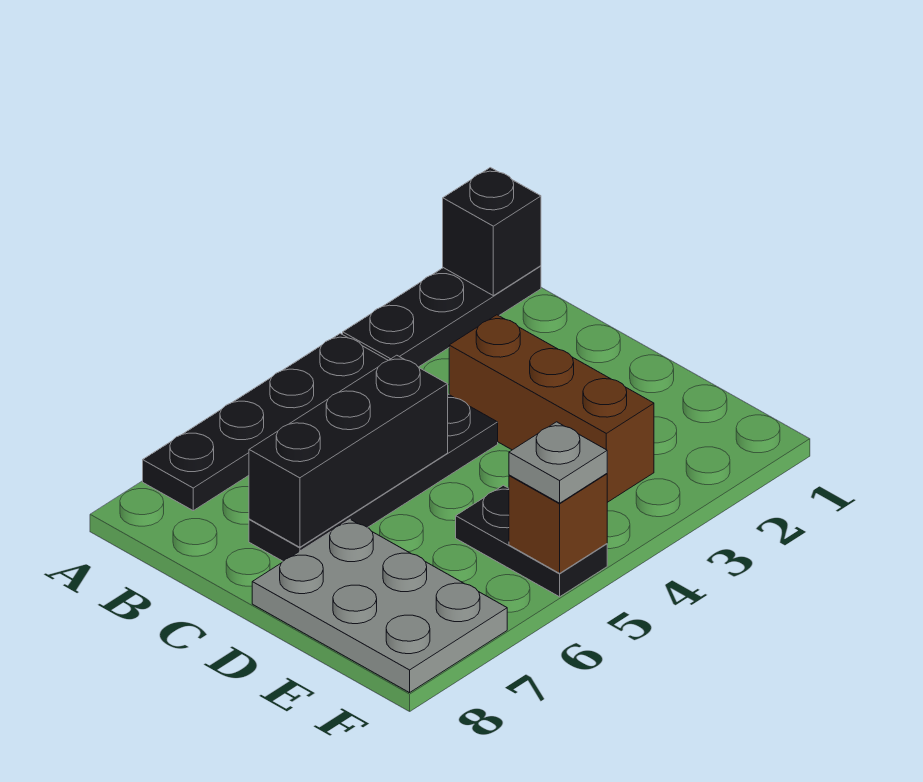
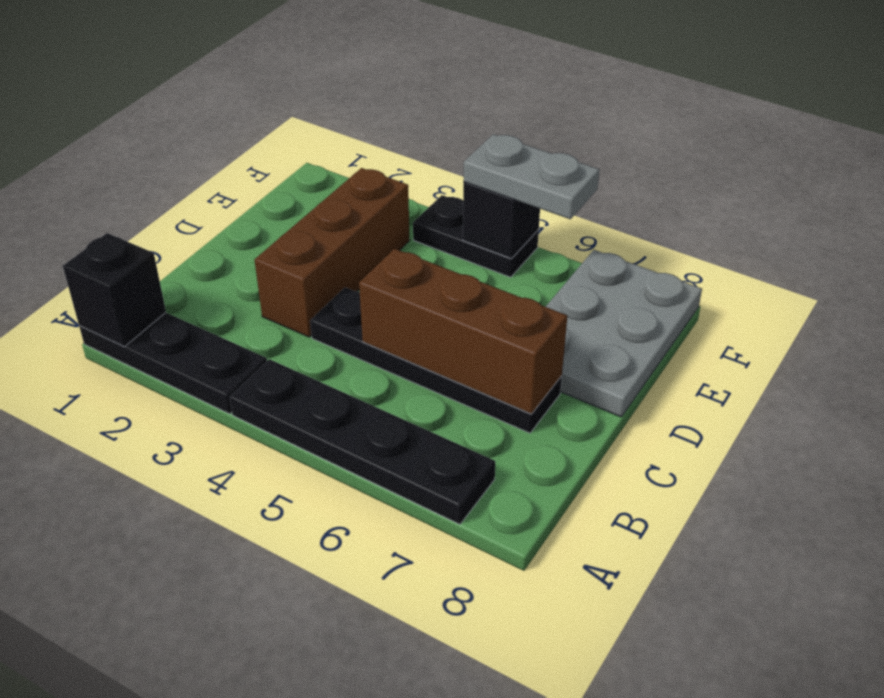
black 1x3 brick [249,355,448,547] -> brown 1x3 brick [359,249,567,414]
black 1x2 plate [456,485,607,597] -> black 1x2 plate turned to [413,195,539,277]
brown 1x1 brick [509,474,607,573] -> black 1x1 brick [463,182,540,259]
grey 1x1 plate [509,422,607,503] -> grey 1x2 plate [463,134,599,219]

